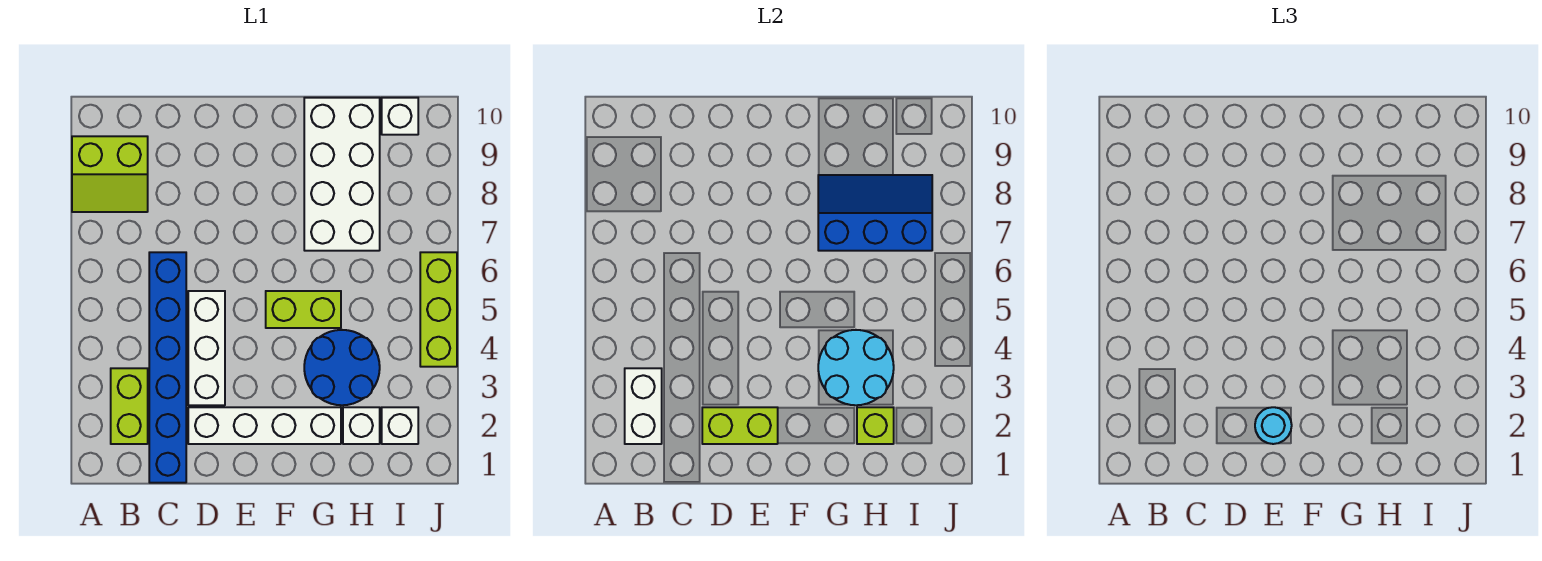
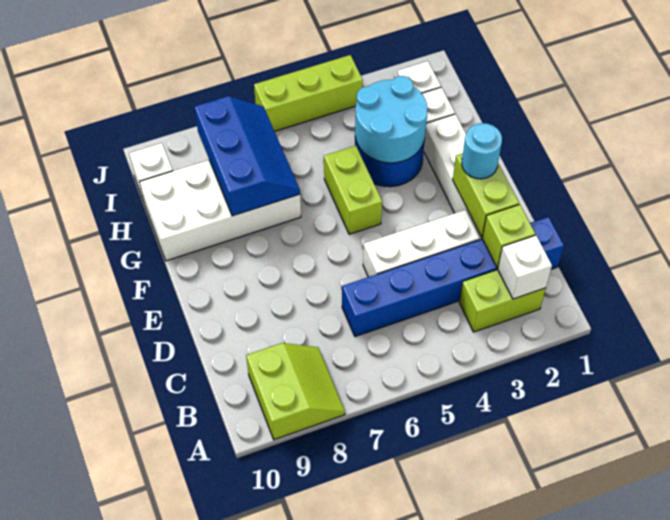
white 1x2 brick [625,368,662,444] -> white 1x1 brick [498,235,552,299]
blue 2x3 slope [818,175,932,251] -> blue 2x3 slope turned to [194,96,300,216]
lime 1x1 brick [857,407,894,444] -> lime 1x1 brick moved to [482,204,535,268]

